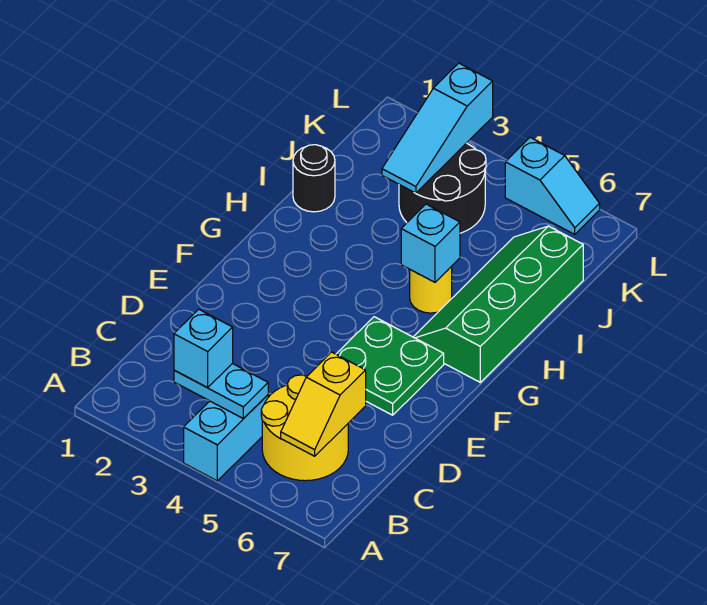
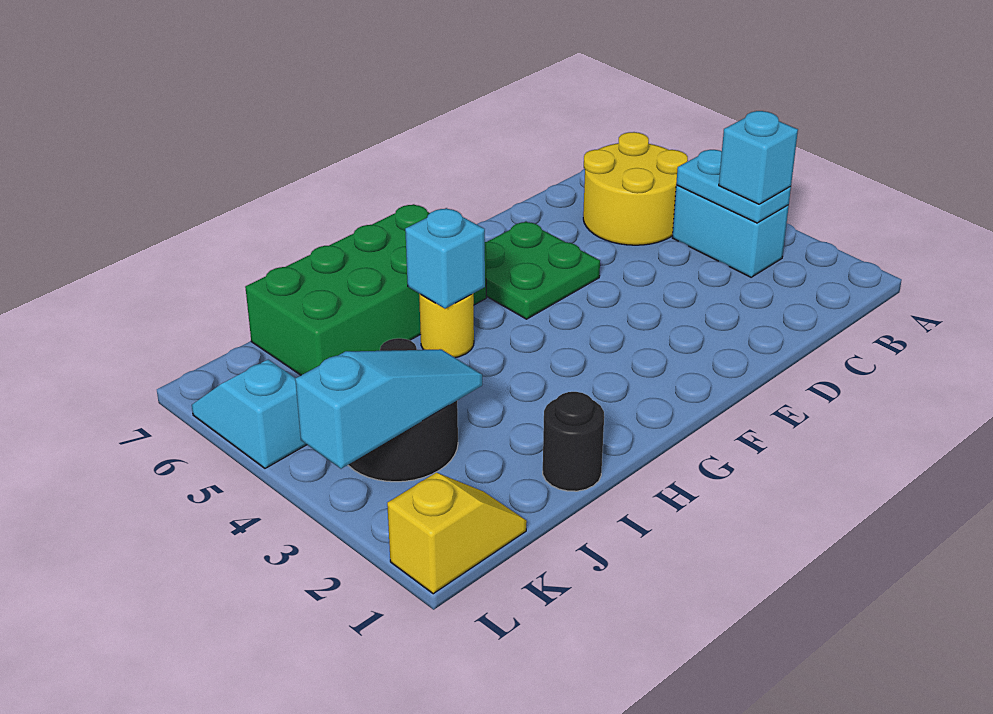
cyan 1x2 brick [184,395,268,481] -> cyan 1x2 brick turned to [672,185,789,277]
yellow 1x2 slope [281,352,366,456] -> yellow 1x2 slope moved to [387,473,527,594]
green 2x4 slope [414,226,583,382] -> green 2x4 brick [245,204,486,375]

